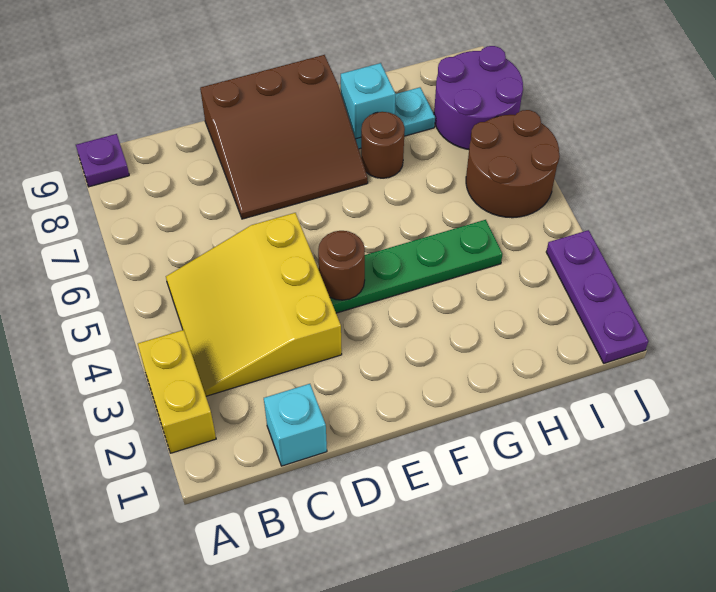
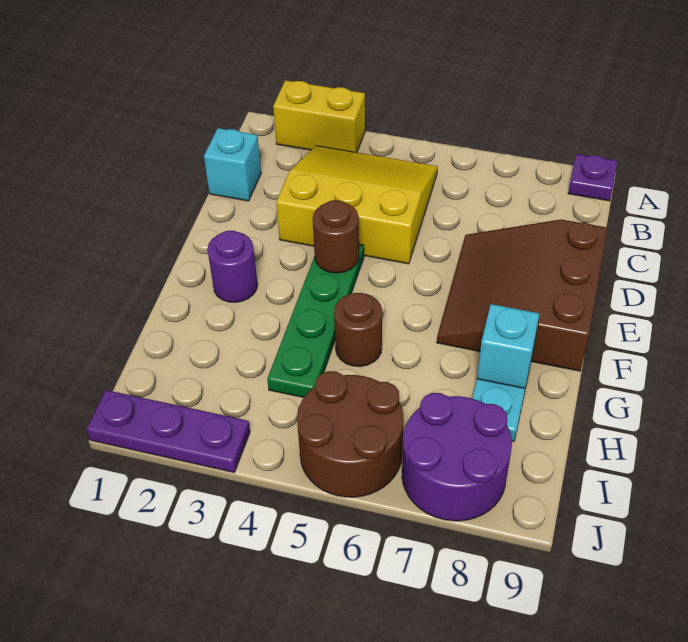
none -> purple 1x1 round brick [207,231,258,302]
brown 1x1 round brick [361,112,405,178] -> brown 1x1 round brick moved to [334,293,382,367]

